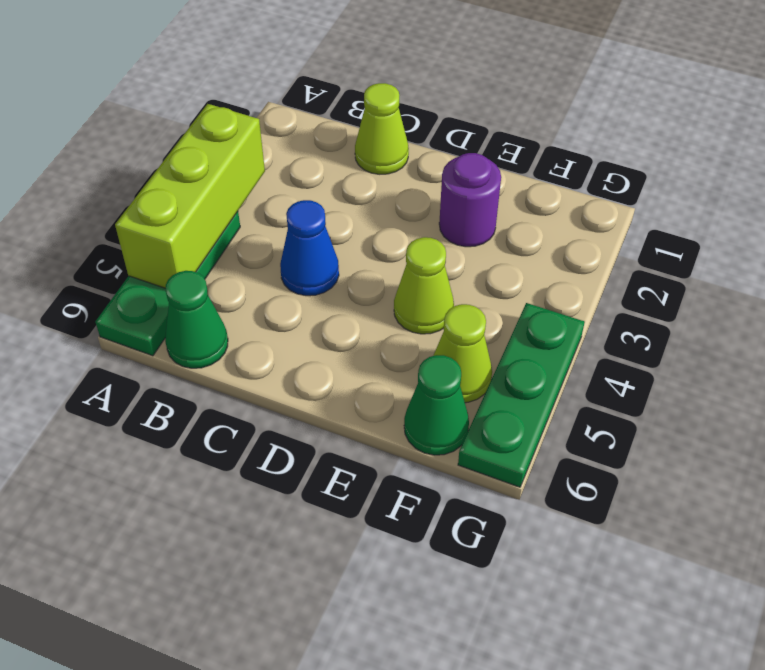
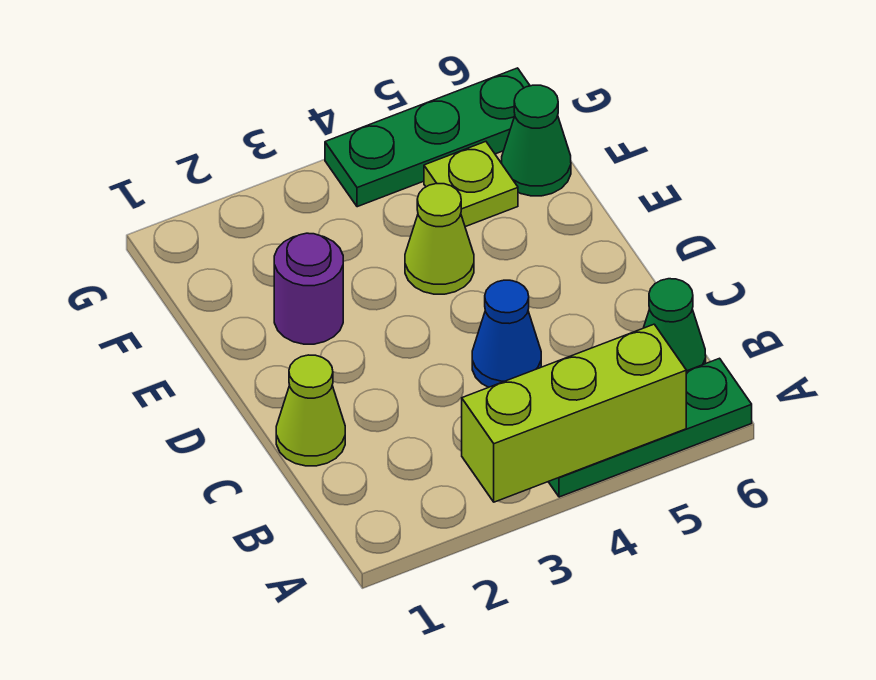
lime 1x1 cone [433,304,492,403] -> lime 1x1 plate [424,142,518,227]

